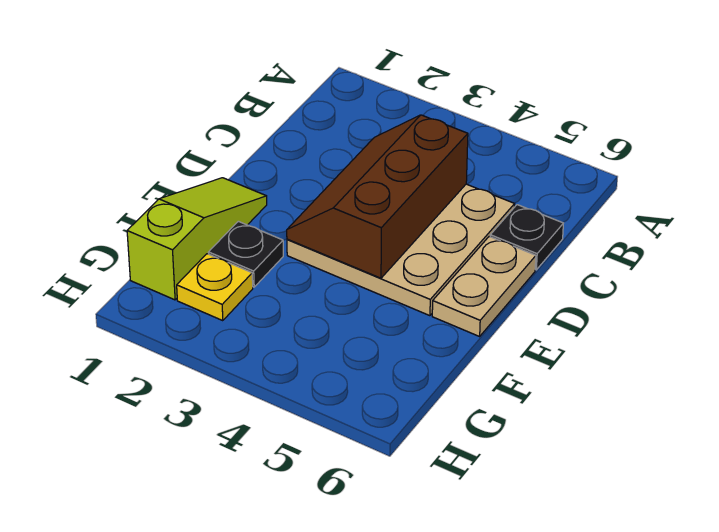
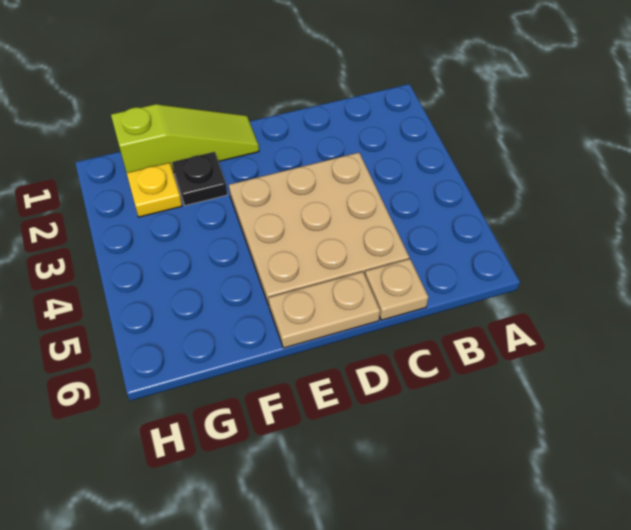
brown 2x3 slope [287,115,468,278] -> none
black 1x1 plate [490,205,563,270] -> tan 1x1 plate [365,259,428,320]

